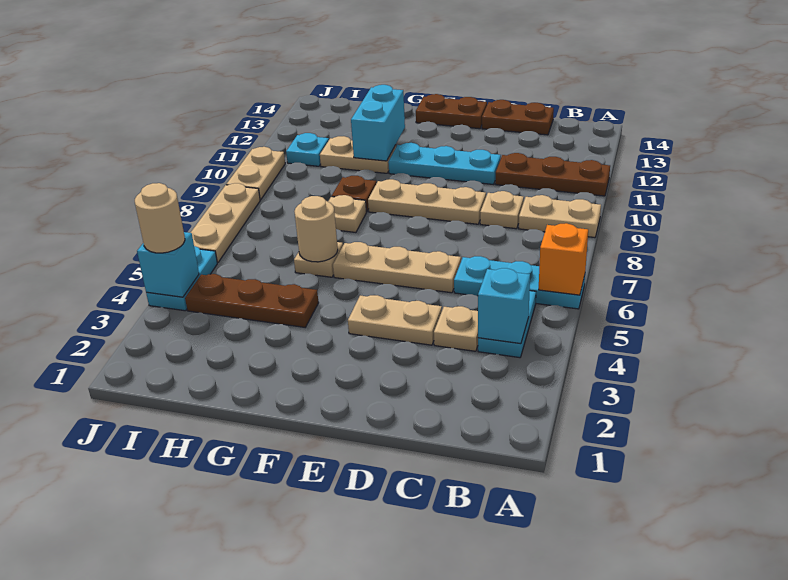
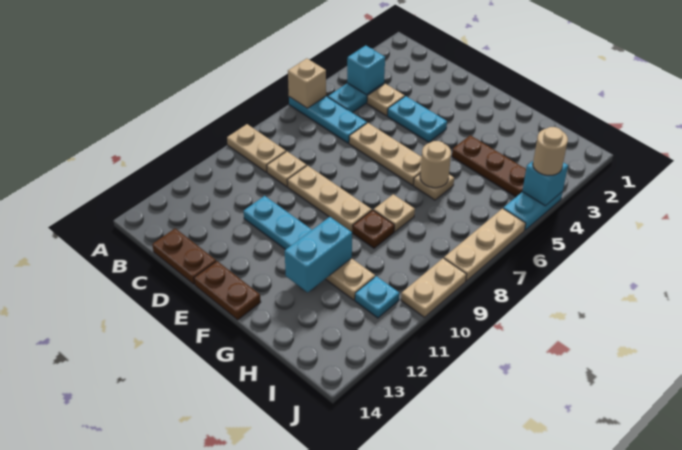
orange 1x1 brick [539,223,588,295] -> tan 1x1 brick [288,58,326,108]
brown 1x3 plate [495,153,610,196] -> none
tan 1x2 plate [348,295,442,345] -> cyan 1x2 plate [388,96,447,142]

